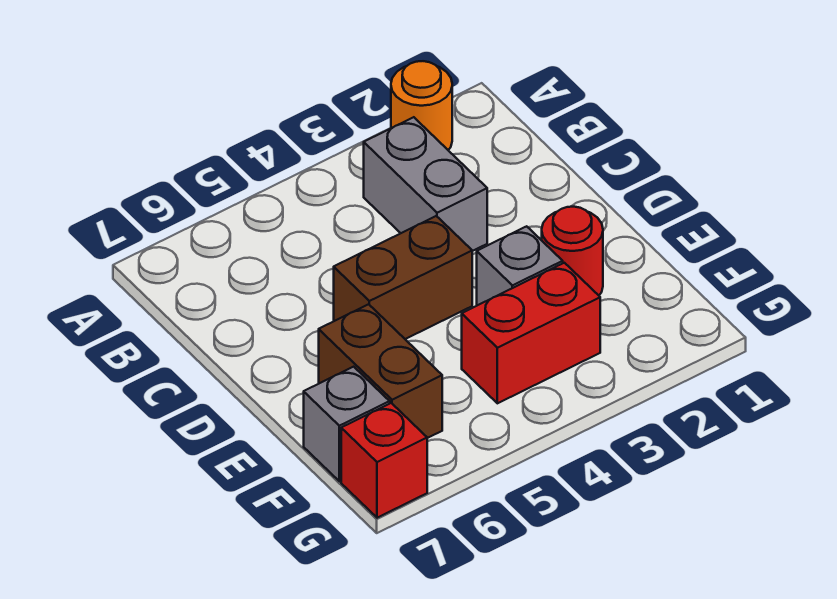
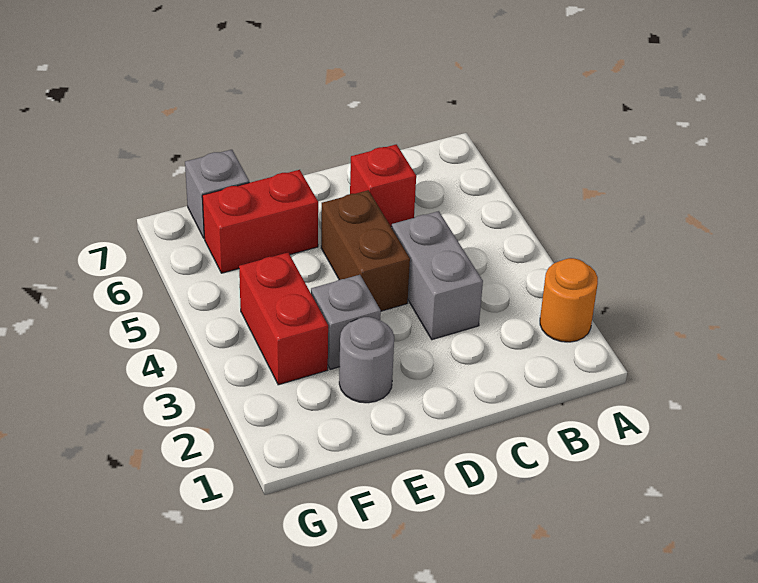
grey 1x2 brick [364,117,487,251] -> grey 1x2 brick turned to [392,211,483,340]
red 1x1 round brick [542,207,603,295] -> grey 1x1 round brick [339,317,394,403]
brown 1x2 brick [319,304,442,438] -> red 1x2 brick [202,170,318,273]
red 1x1 brick [341,403,427,518] -> red 1x1 brick moved to [350,144,416,227]

